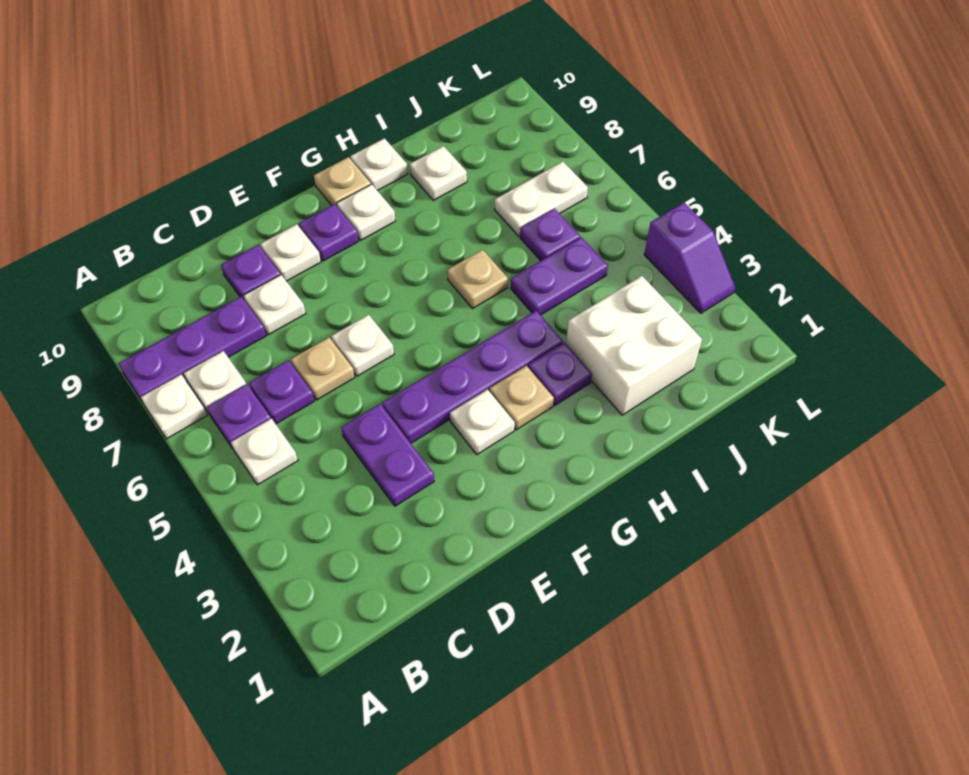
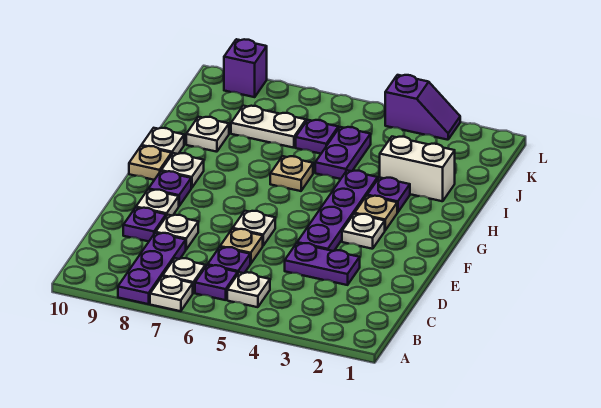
white 2x2 brick [566,276,702,415] -> white 1x2 brick [380,137,455,201]
white 1x2 plate [495,161,588,237] -> white 1x2 plate turned to [231,106,306,148]
none -> purple 1x1 brick [224,39,267,97]

